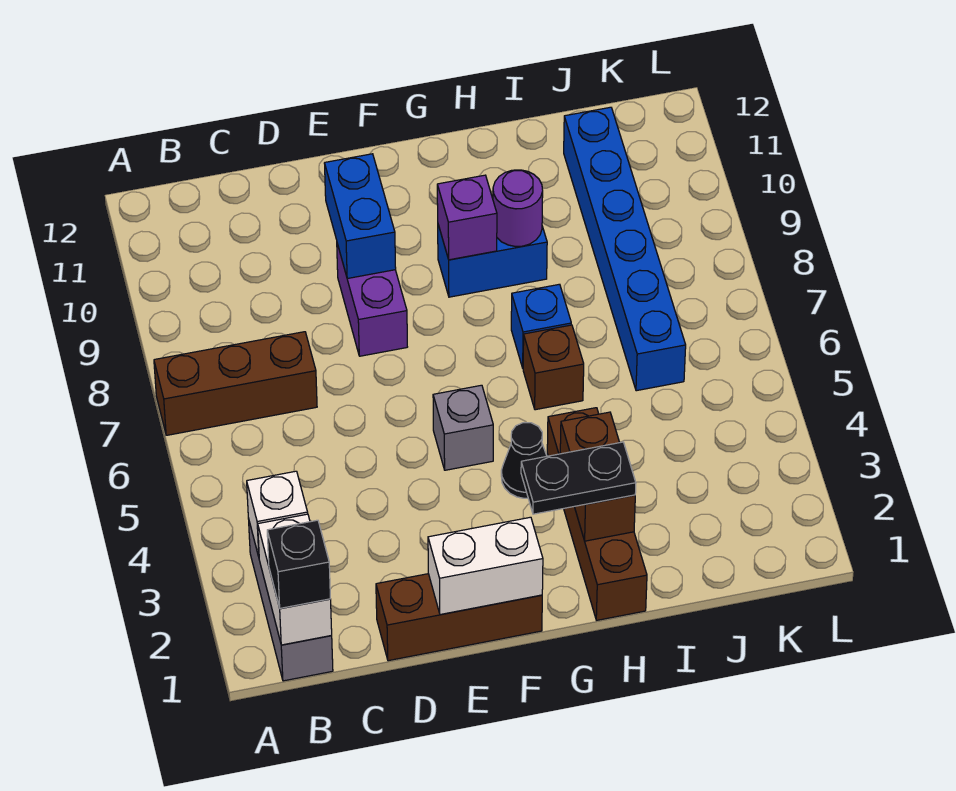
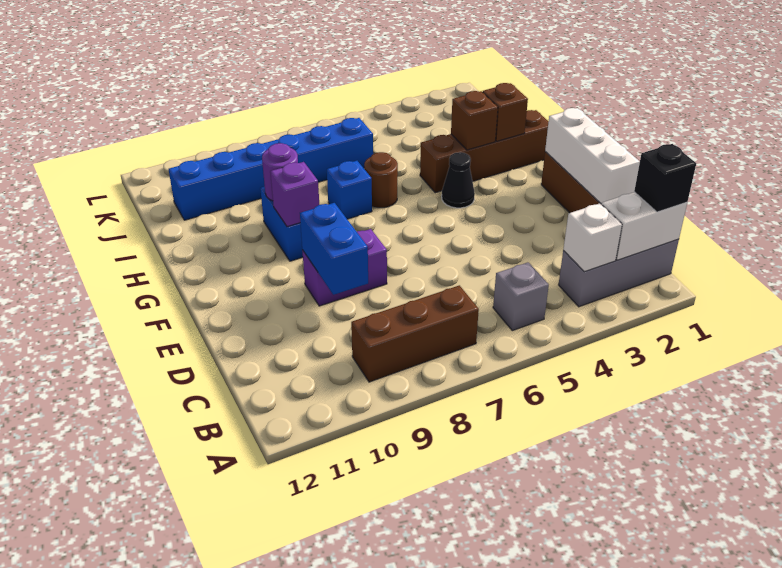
brown 1x3 brick [154,332,317,435] -> brown 1x3 brick turned to [351,285,479,382]
white 1x2 brick [428,517,543,614] -> white 1x3 brick [545,108,640,204]
blue 1x2 brick [324,154,396,278] -> blue 1x2 brick turned to [300,203,368,295]
grey 1x1 brick [433,385,493,470] -> grey 1x1 brick moved to [493,262,549,331]
black 1x2 plate [521,442,636,514] -> none
brown 1x1 brick [523,325,584,410] -> brown 1x1 round brick [364,152,398,208]

